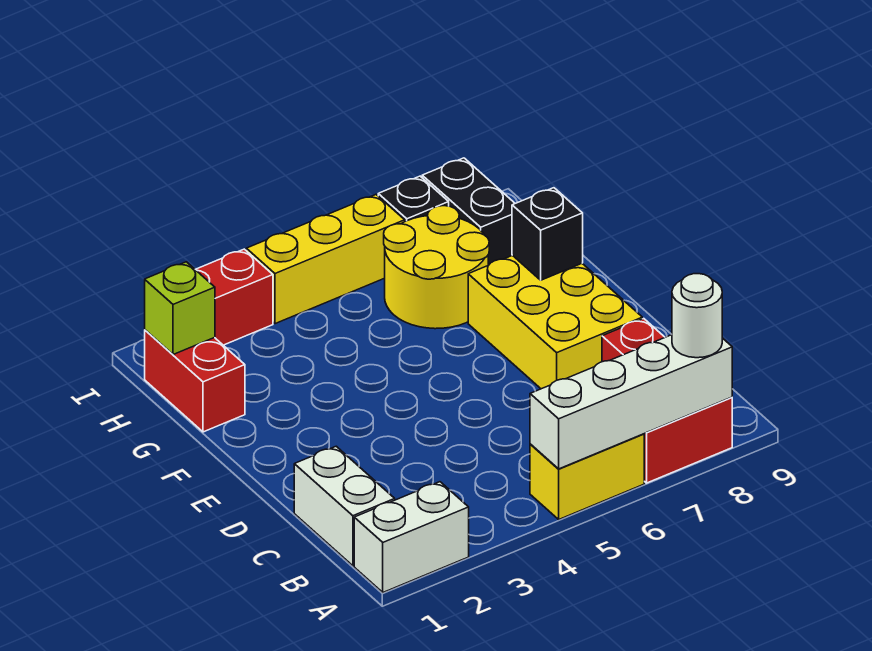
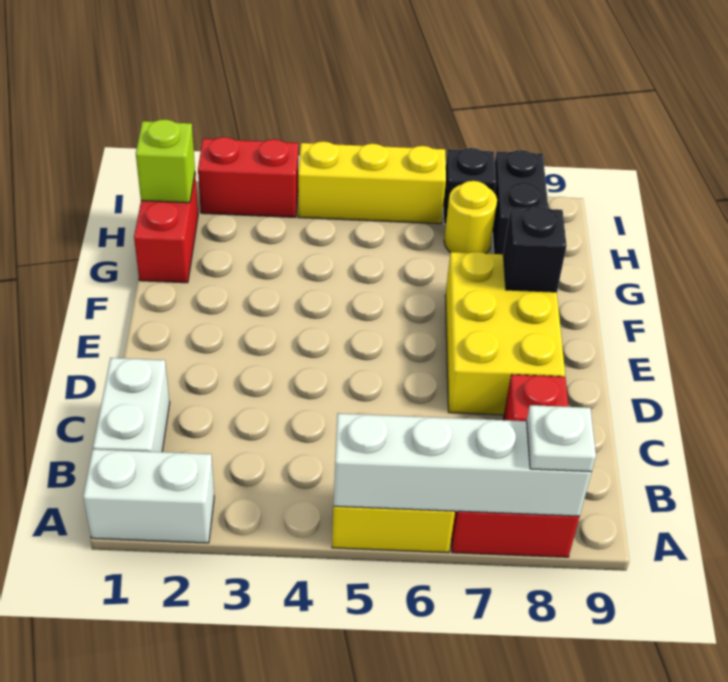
white 1x1 round brick [672,274,722,358] -> white 1x1 plate [527,405,596,472]
yellow 2x2 round brick [384,206,489,329] -> yellow 1x1 round brick [444,181,497,254]

